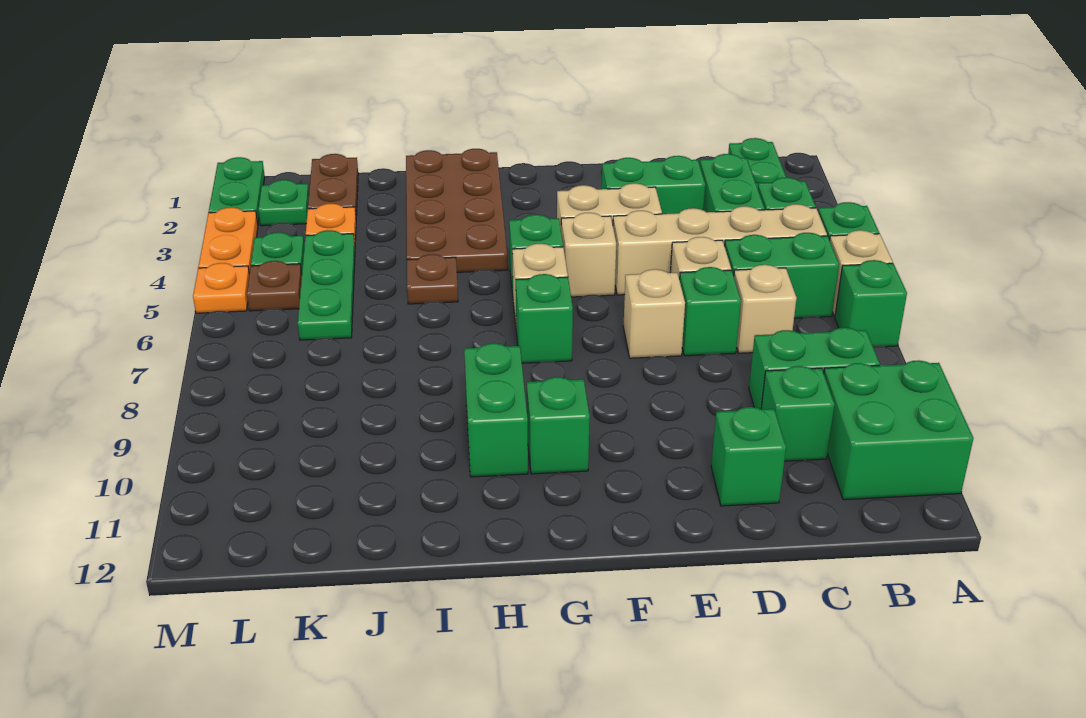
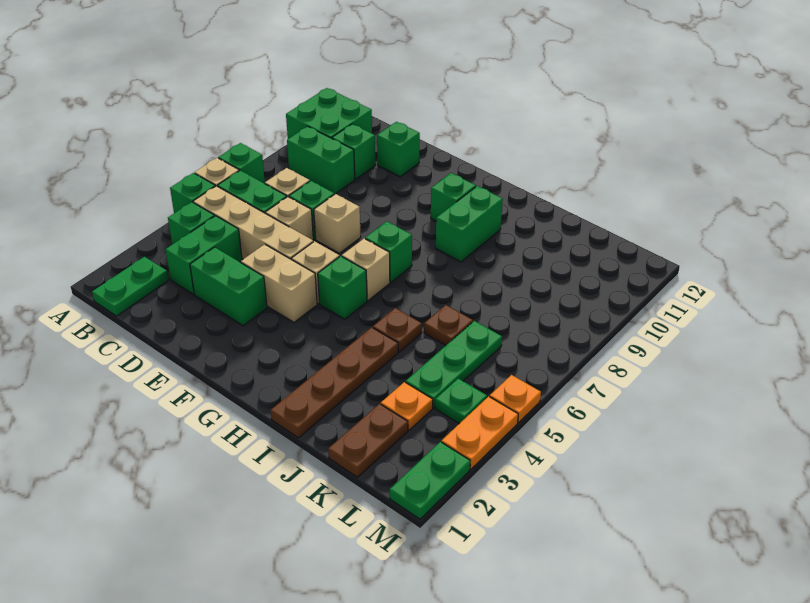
brown 2x4 plate [406,149,508,272] -> brown 1x4 plate [271,327,398,438]
green 1x1 plate [258,180,309,226] -> none
brown 1x1 plate [247,261,302,311] -> brown 1x1 plate moved to [424,305,473,346]

